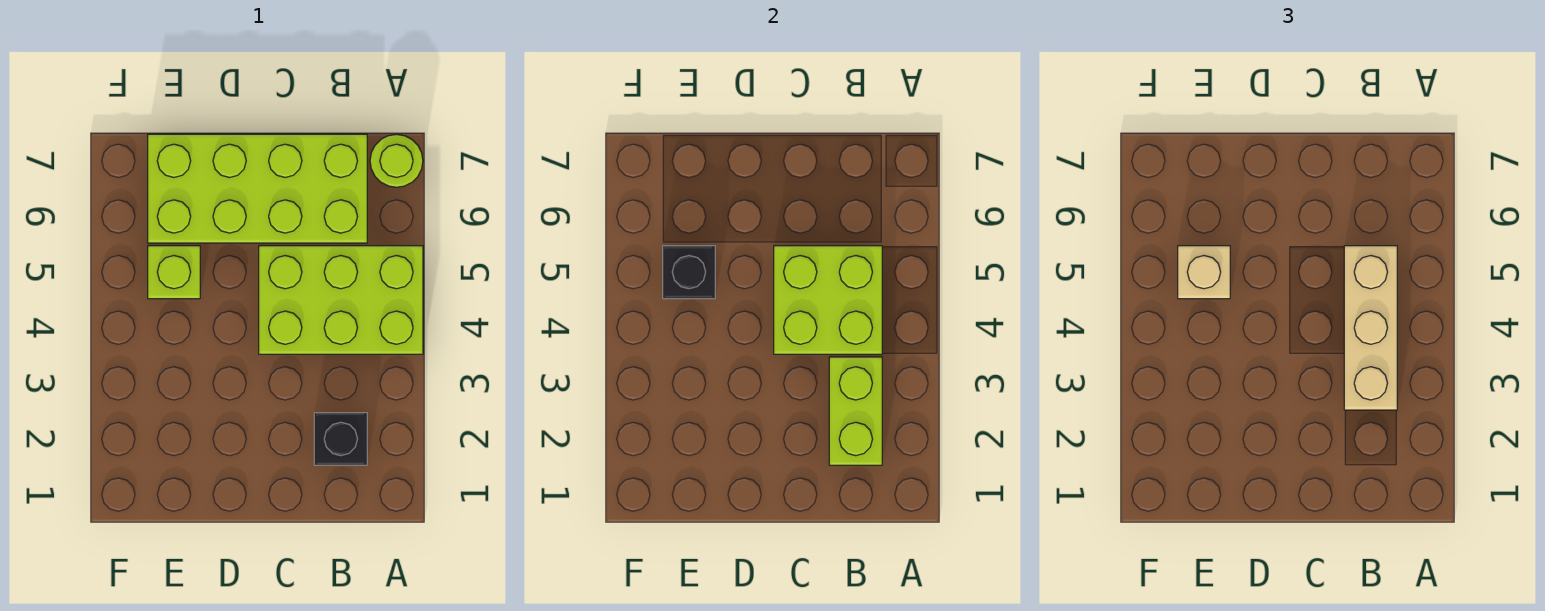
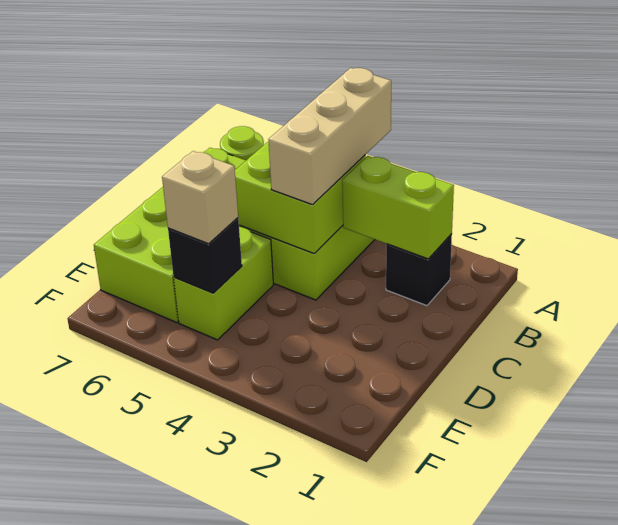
tan 1x3 brick [1344,246,1397,410] -> tan 1x3 brick turned to [268,68,391,205]
lime 1x1 brick [148,246,200,299] -> lime 1x2 brick [174,227,273,340]

